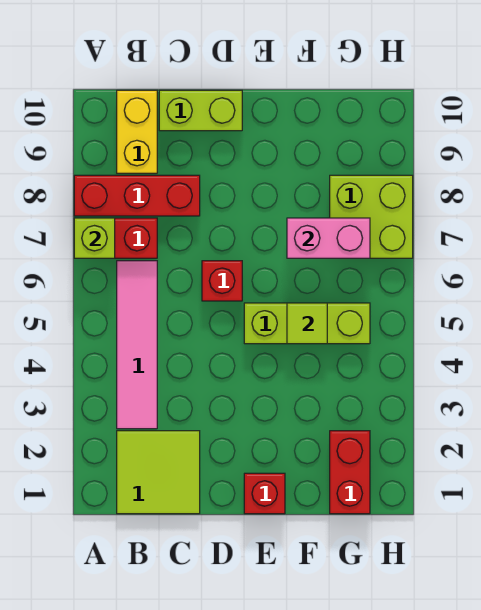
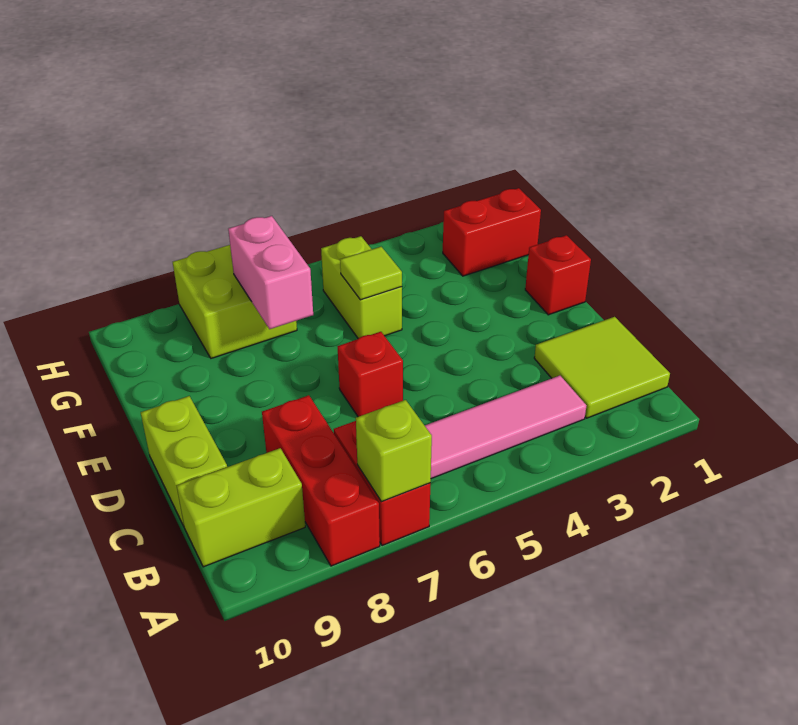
yellow 1x2 brick [117,90,157,173] -> lime 1x2 brick [177,448,305,567]
lime 1x3 brick [244,303,370,344] -> lime 1x2 brick [321,236,402,338]

